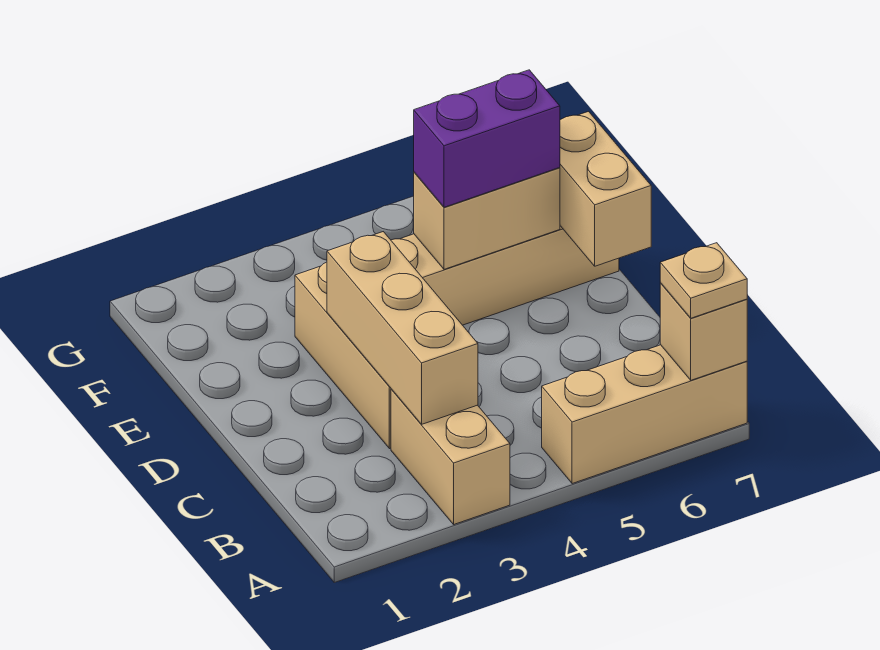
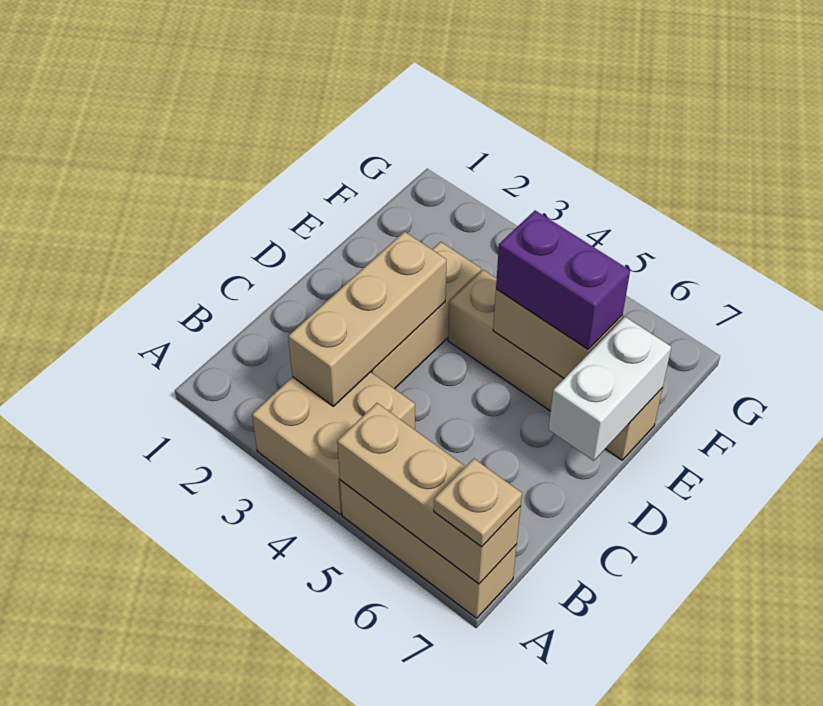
tan 1x2 brick [391,389,510,524] -> tan 2x2 brick [252,372,415,514]
tan 1x1 brick [660,283,747,380] -> tan 1x3 brick [337,403,521,584]
tan 1x2 brick [560,112,651,266] -> white 1x2 brick [548,317,671,461]

